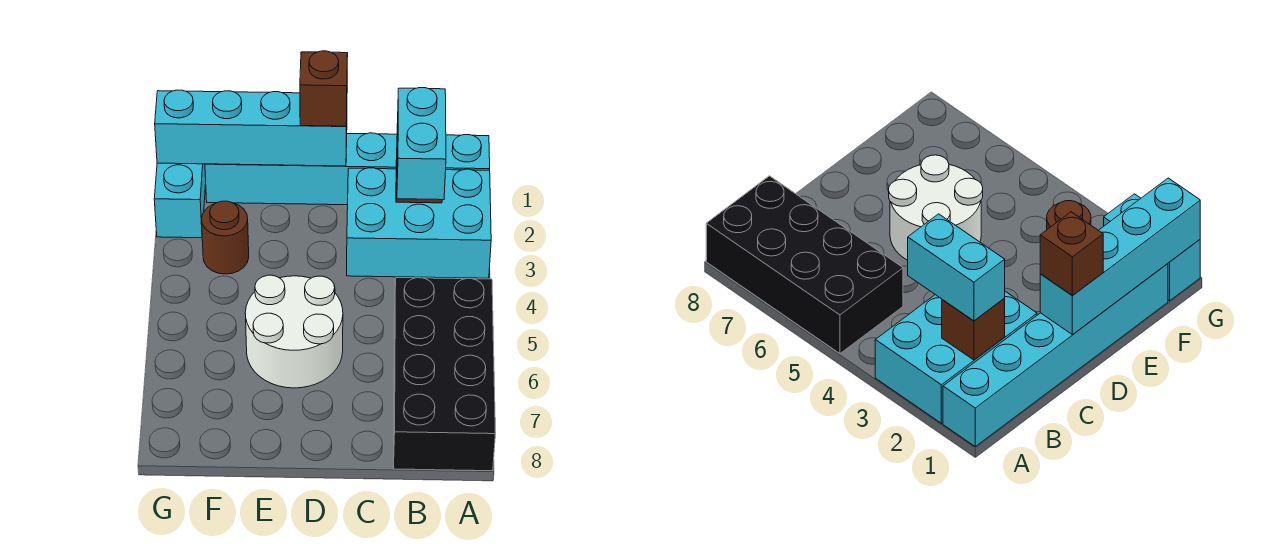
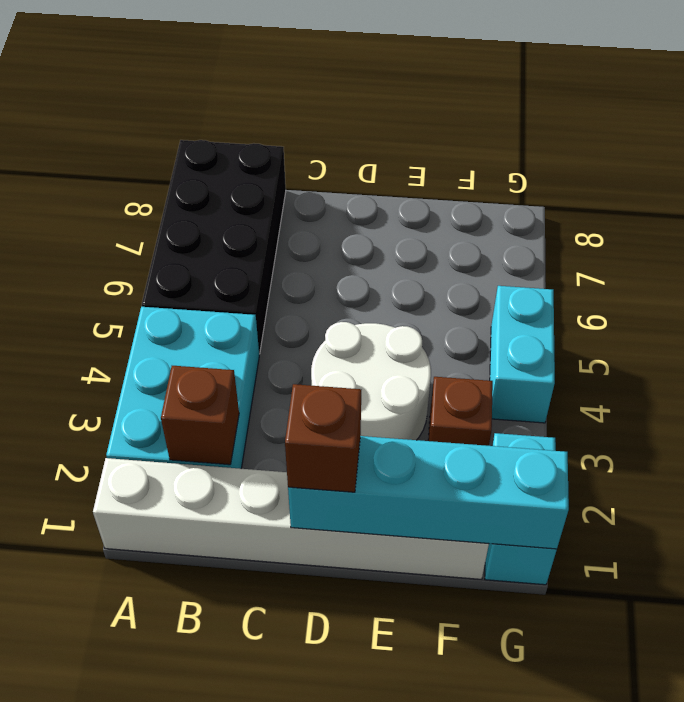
cyan 1x6 brick [205,133,490,205] -> white 1x6 brick [93,458,489,579]
cyan 2x3 brick [347,168,491,278] -> cyan 2x3 brick turned to [106,307,259,469]
cyan 1x2 brick [397,88,446,200] -> cyan 1x2 brick moved to [490,286,555,423]
white 2x2 round brick [245,275,343,388] -> white 2x2 round brick moved to [311,322,431,440]
brown 1x1 round brick [201,201,249,274] -> brown 1x1 brick [428,377,493,446]

